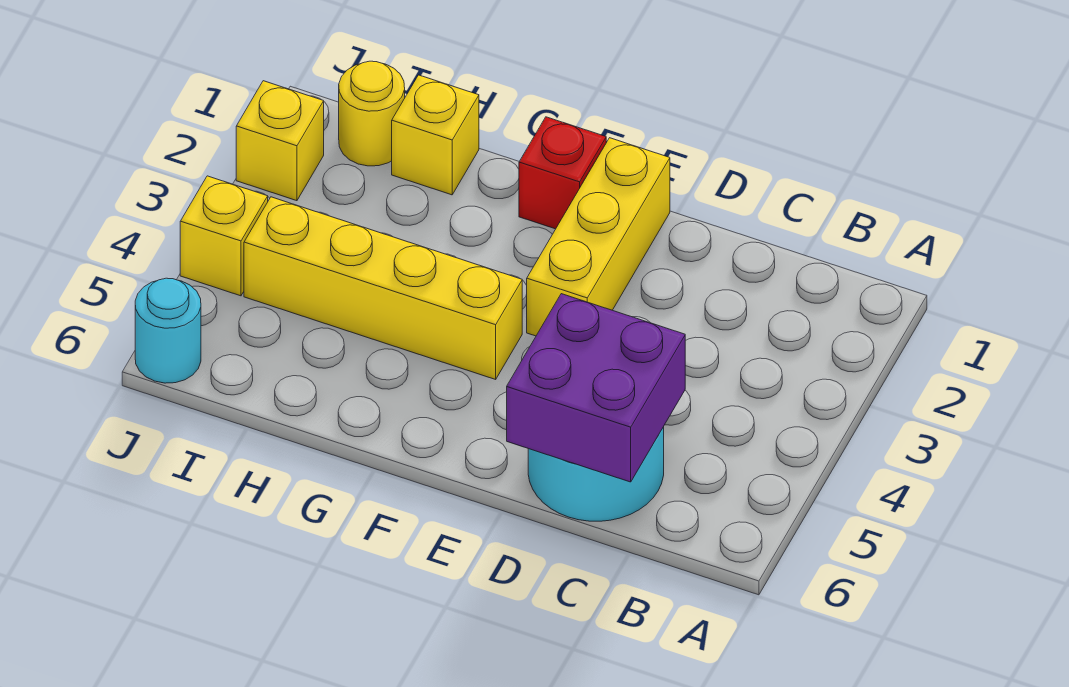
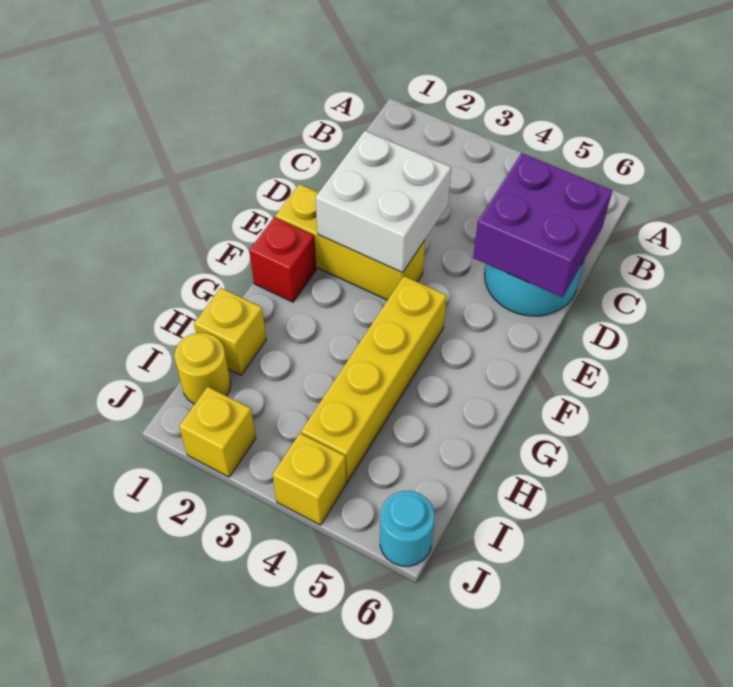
none -> white 2x2 brick [316,131,451,273]

